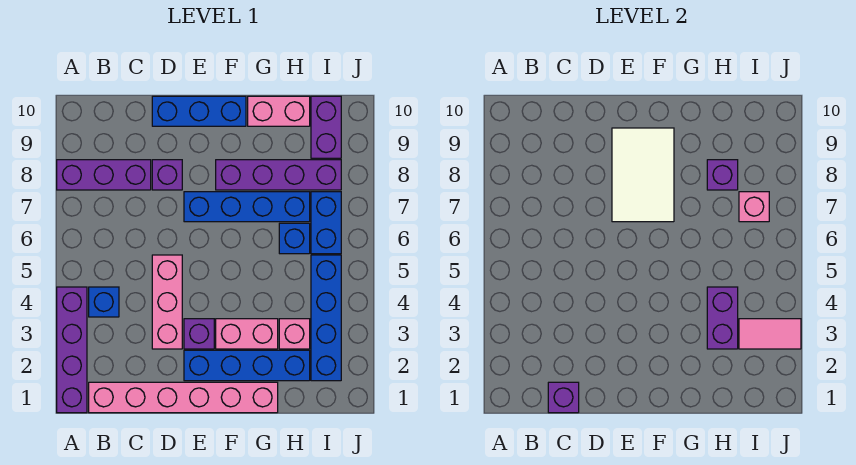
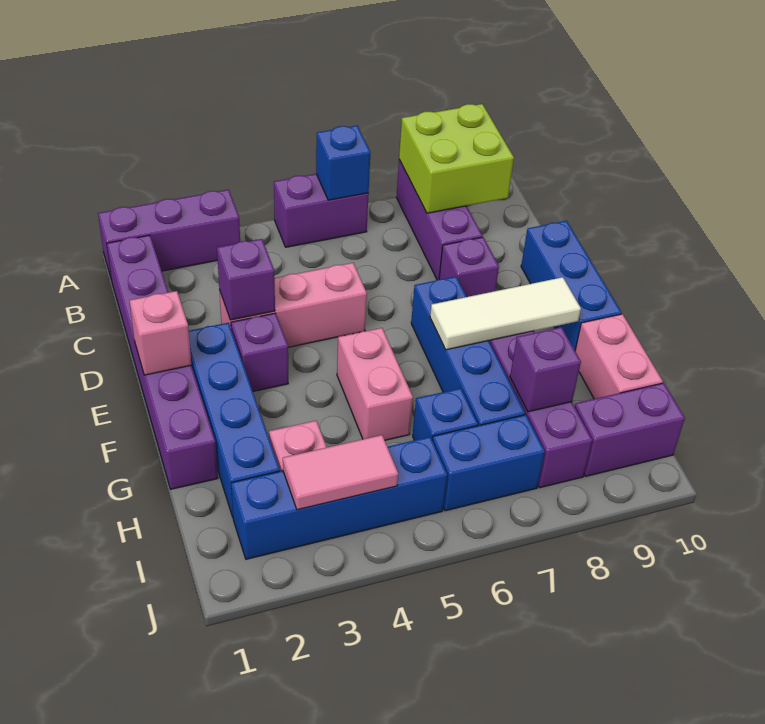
purple 1x4 brick [57,287,87,413] -> purple 1x3 brick [98,190,240,280]
none -> lime 2x2 brick [399,104,514,213]
pink 1x6 brick [89,382,278,413] -> purple 1x6 brick [107,235,218,489]
blue 1x1 brick [89,287,119,317] -> blue 1x1 brick moved to [316,126,371,200]
purple 1x1 brick [548,382,579,413] -> purple 1x1 brick moved to [217,239,275,320]
white 2x3 tile [612,128,674,222] -> white 1x3 tile [430,277,581,350]
pink 1x2 brick [216,319,278,349] -> pink 1x2 brick moved to [337,328,413,440]
purple 1x2 brick [707,287,738,349] -> purple 1x2 brick moved to [274,174,369,247]
pink 1x2 tile [739,319,801,349] -> pink 1x2 tile turned to [283,435,398,510]
pink 1x1 brick [739,192,769,222] -> pink 1x1 brick moved to [129,291,191,375]

